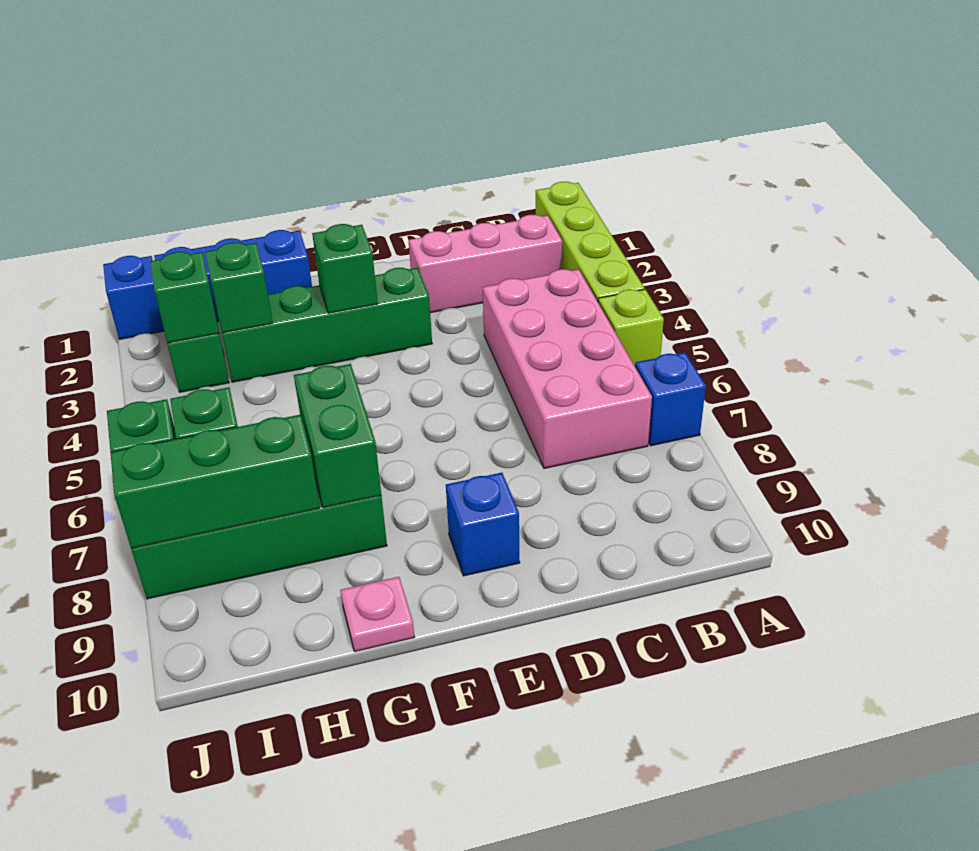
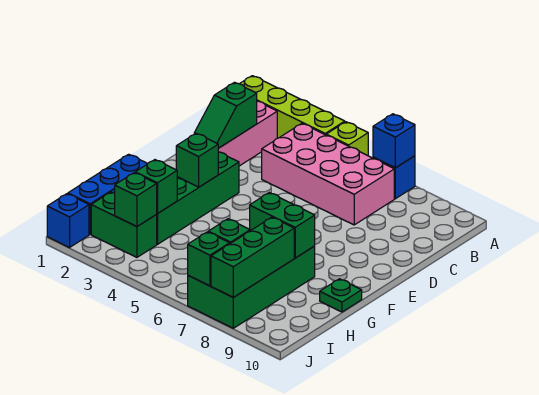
none -> green 1x2 slope [194,82,257,148]
blue 1x1 brick [446,473,520,576] -> blue 1x1 brick moved to [373,114,415,168]
pink 1x1 plate [340,577,414,652] -> green 1x1 plate [320,279,362,312]

